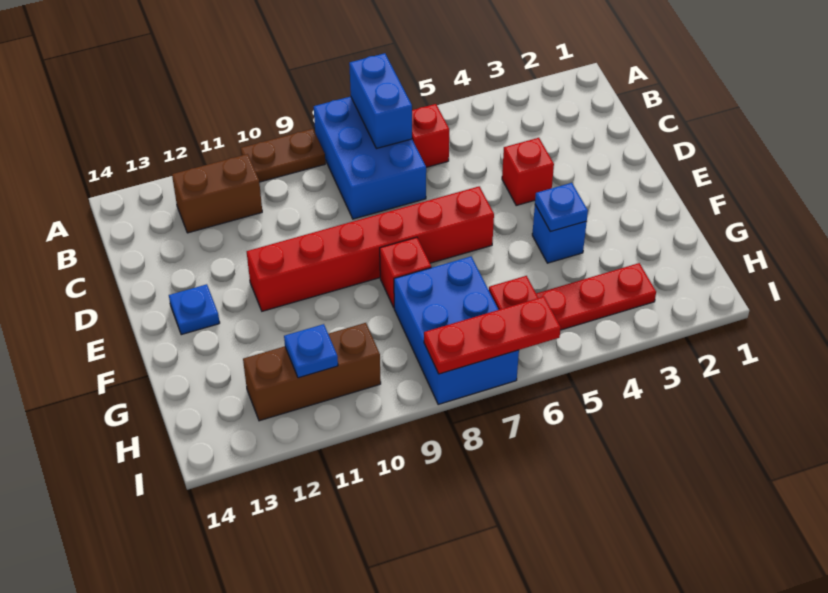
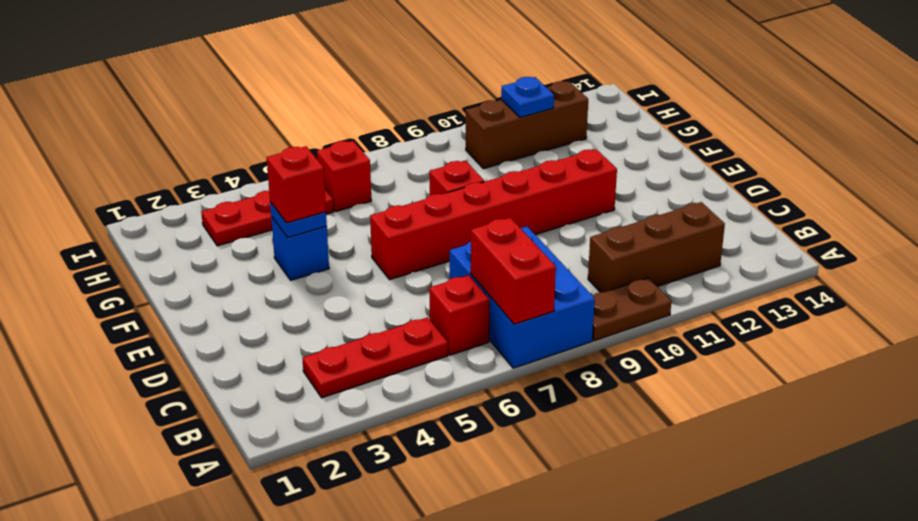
blue 1x2 brick [349,53,412,149] -> red 1x2 brick [471,218,556,324]
brown 1x2 brick [172,154,262,233] -> brown 1x3 brick [588,202,725,293]
red 1x1 brick [502,138,554,205] -> red 1x1 brick moved to [267,146,326,223]
blue 1x1 plate [169,284,220,335] -> none
blue 2x3 brick [394,256,519,405] -> none
red 1x3 plate [424,297,561,374] -> red 1x3 plate moved to [302,317,448,398]

